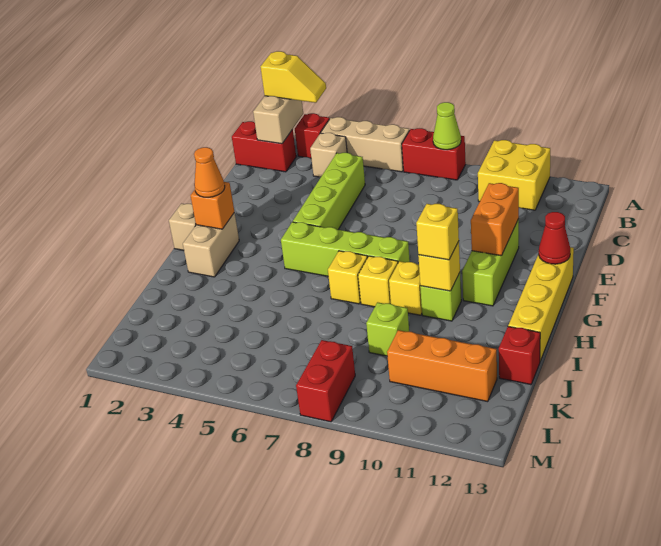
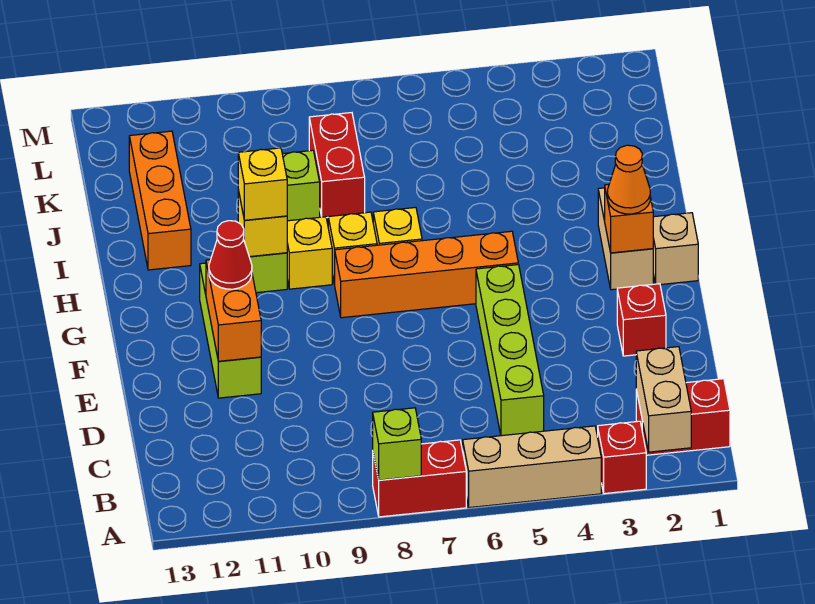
yellow 1x2 slope [261,51,326,103] -> none
lime 1x1 cone [433,102,461,150] -> lime 1x1 brick [373,408,421,480]
yellow 2x2 brick [478,140,550,210] -> none
tan 1x1 brick [310,133,347,177] -> none
yellow 1x4 brick [508,247,574,361] -> none
red 1x1 cone [539,212,570,264] -> red 1x1 cone moved to [209,221,252,289]
lime 1x4 brick [281,222,410,276] -> orange 1x4 brick [335,231,518,318]
red 1x1 brick [499,327,540,385] -> red 1x1 brick moved to [617,284,666,356]
orange 1x3 brick [387,330,497,402] -> orange 1x3 brick turned to [129,131,191,270]
red 1x2 brick [296,340,355,422] -> red 1x2 brick moved to [309,113,365,218]

